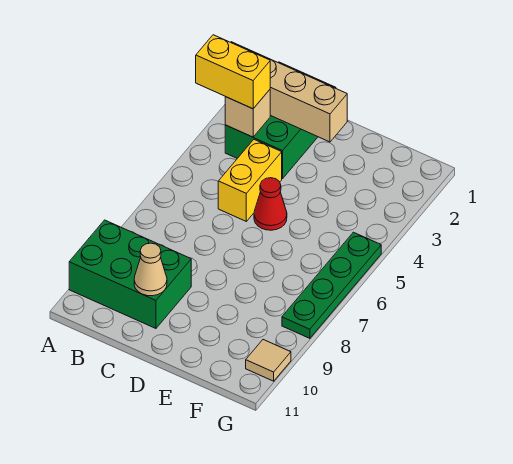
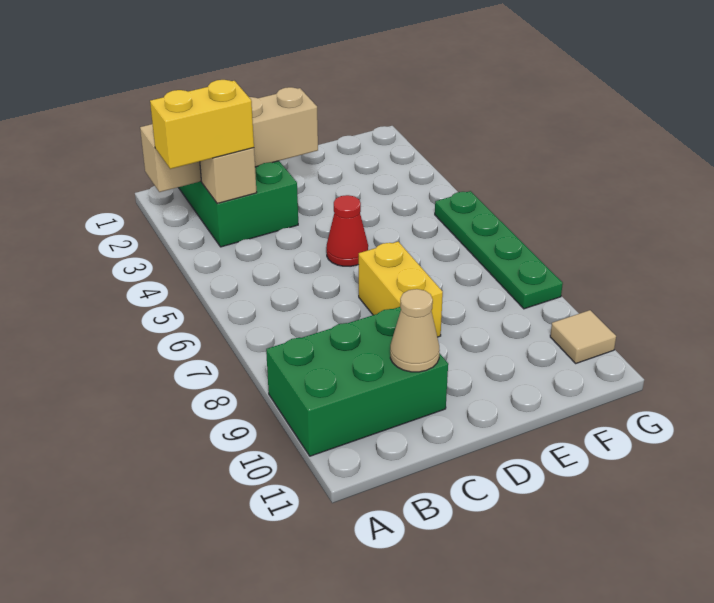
yellow 1x2 brick [218,140,282,221] -> yellow 1x2 brick moved to [359,242,443,337]

